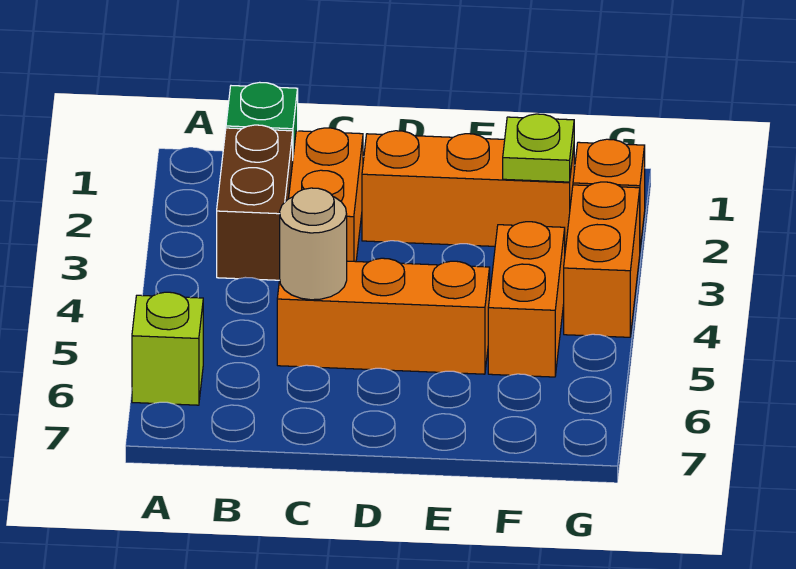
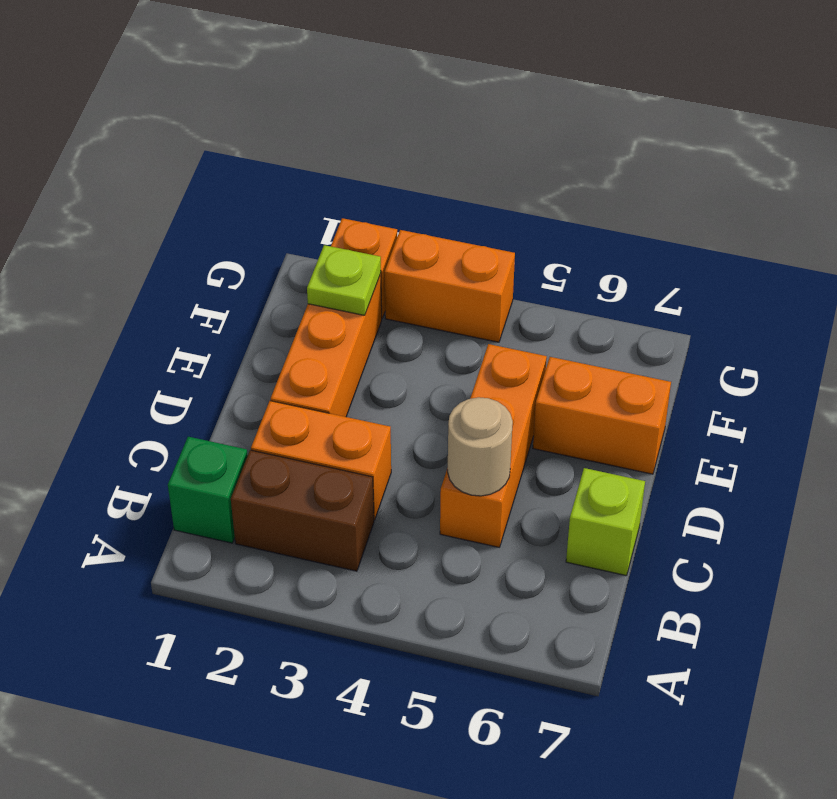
lime 1x1 brick [132,292,203,405] -> lime 1x1 brick moved to [566,468,645,576]
orange 1x2 brick [488,222,565,377] -> orange 1x2 brick moved to [533,357,671,474]

